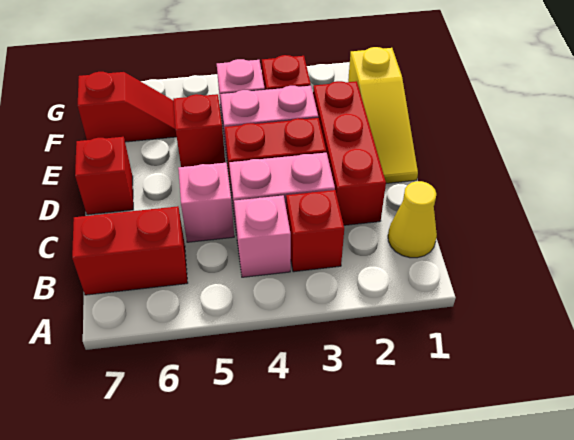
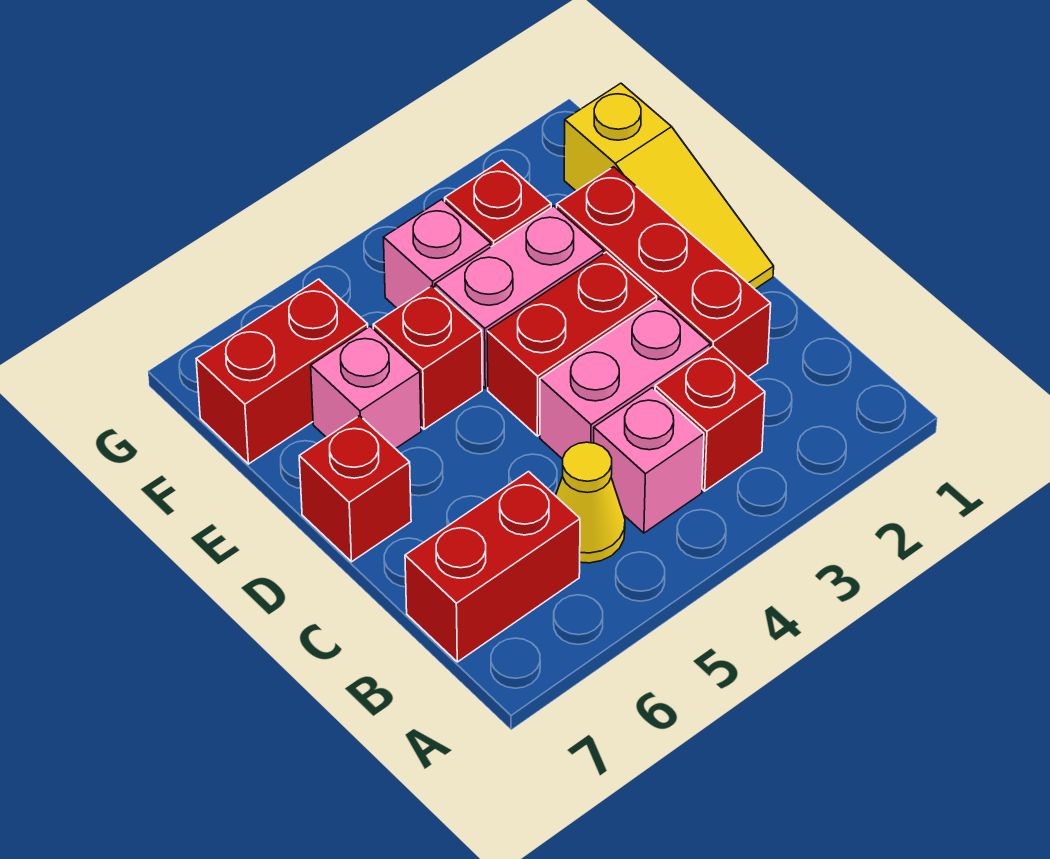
yellow 1x1 cone [388,181,437,258] -> yellow 1x1 cone moved to [556,442,625,563]
pink 1x1 brick [178,163,234,242] -> pink 1x1 brick moved to [311,326,421,449]
red 1x2 slope [78,72,177,142] -> red 1x2 brick [196,279,368,464]

